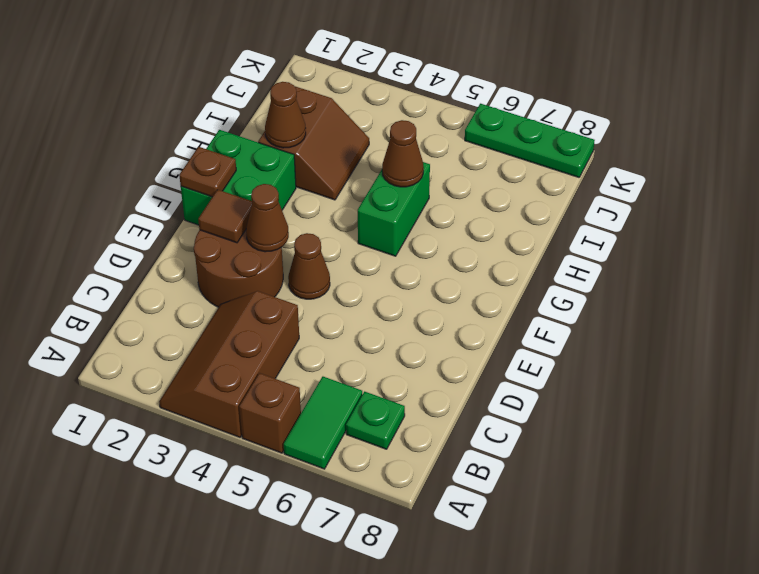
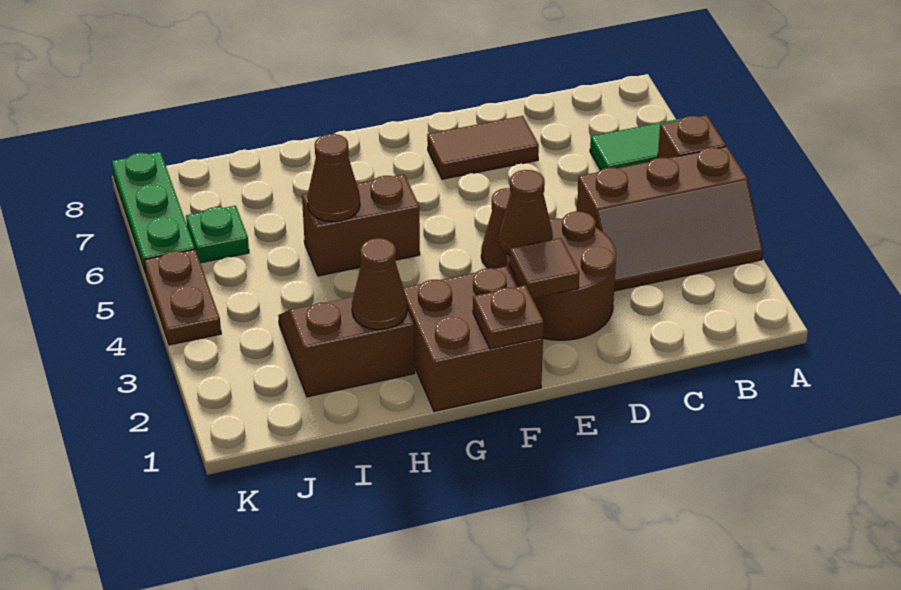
green 1x1 plate [346,392,405,449] -> green 1x1 plate moved to [186,206,249,263]
none -> brown 1x2 tile [427,116,539,179]
green 2x2 brick [181,130,296,225] -> brown 2x2 brick [403,266,543,411]
green 1x2 brick [358,162,430,256] -> brown 1x2 brick [302,175,420,276]
none -> brown 1x2 plate [144,250,221,345]

